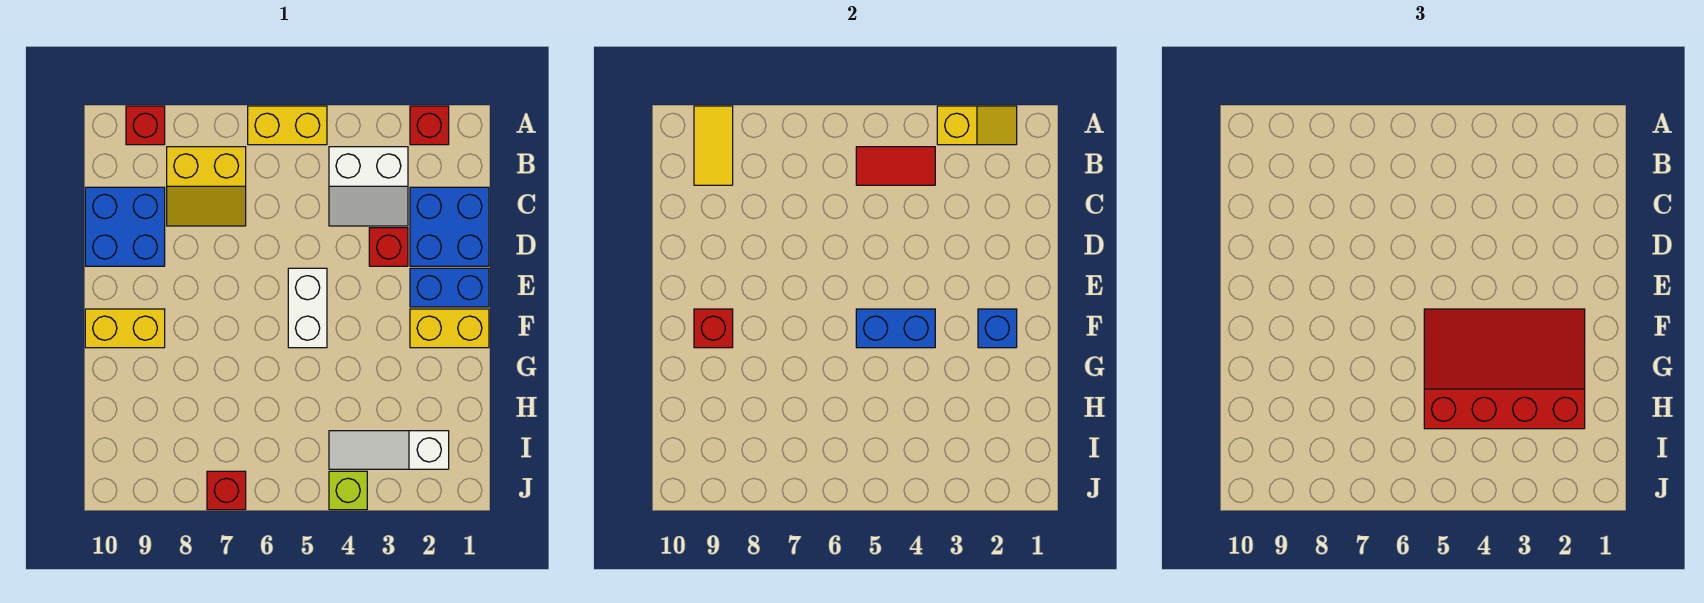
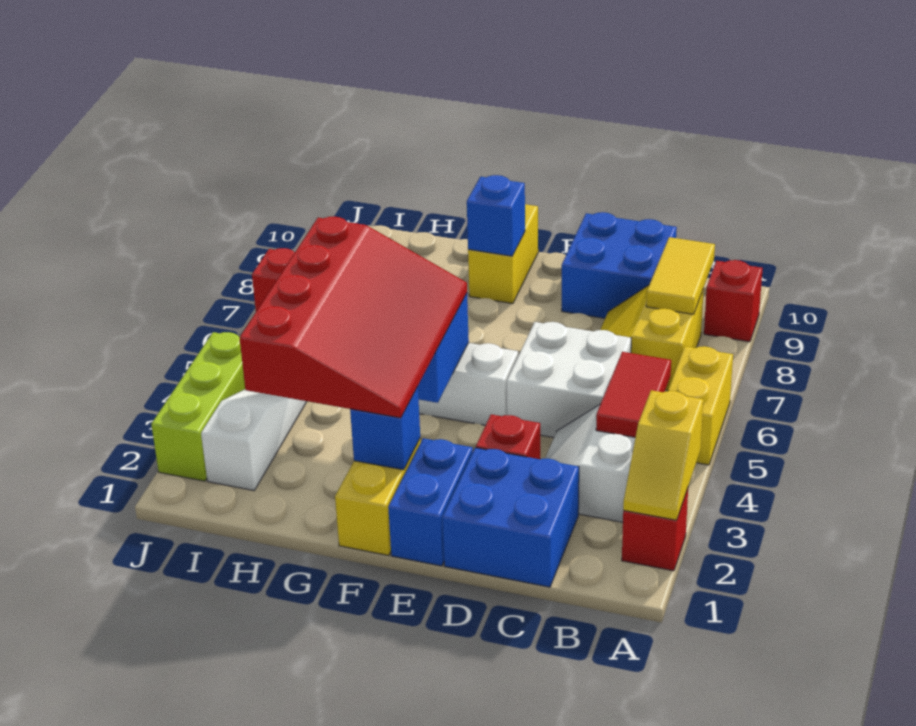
yellow 1x2 tile [694,106,733,185] -> yellow 1x2 tile turned to [646,237,715,314]
none -> white 2x2 brick [507,322,631,438]
red 1x1 brick [694,309,733,348] -> blue 1x1 brick [467,175,525,256]
lime 1x1 brick [329,471,367,510] -> lime 1x3 brick [151,332,245,481]

